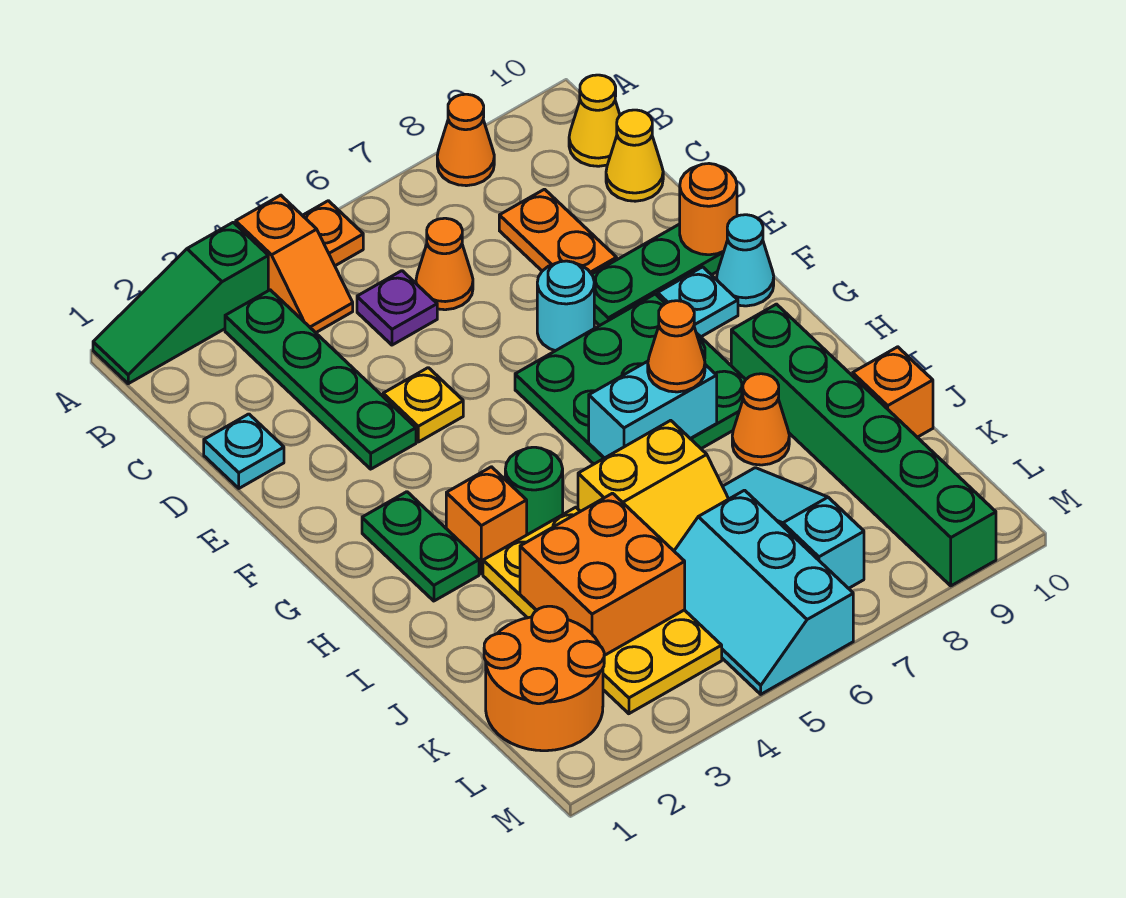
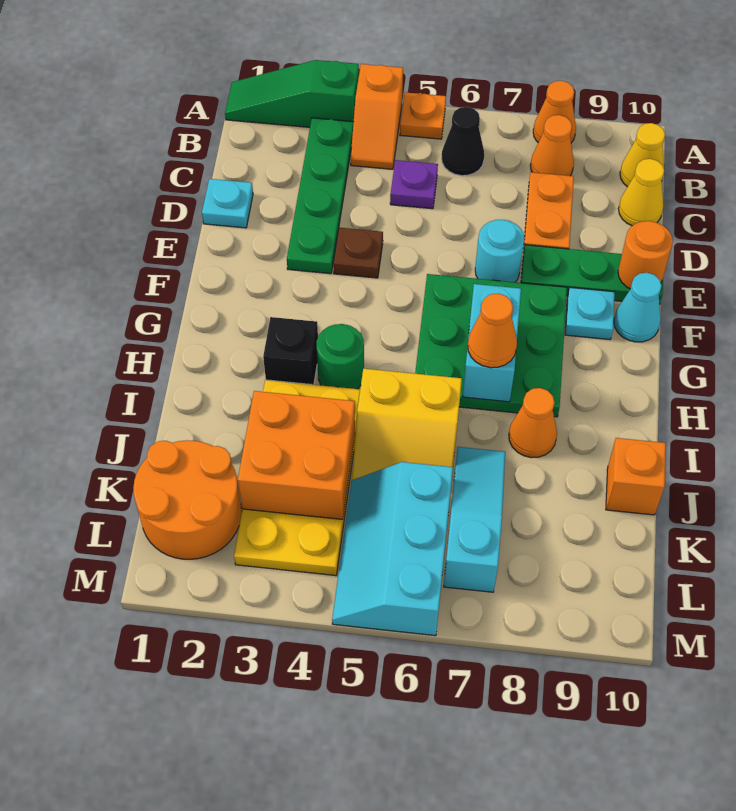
none -> black 1x1 cone [442,107,484,176]
orange 1x1 cone [416,218,473,310] -> orange 1x1 cone moved to [530,115,574,176]
yellow 1x1 plate [383,368,463,442] -> brown 1x1 plate [333,228,383,278]
green 1x2 plate [362,492,479,601] -> none
orange 1x1 brick [446,467,527,574] -> black 1x1 brick [263,317,318,385]
cyan 1x2 brick [589,361,717,458] -> cyan 1x2 brick turned to [463,284,521,402]
green 1x6 brick [731,304,996,586] -> none

